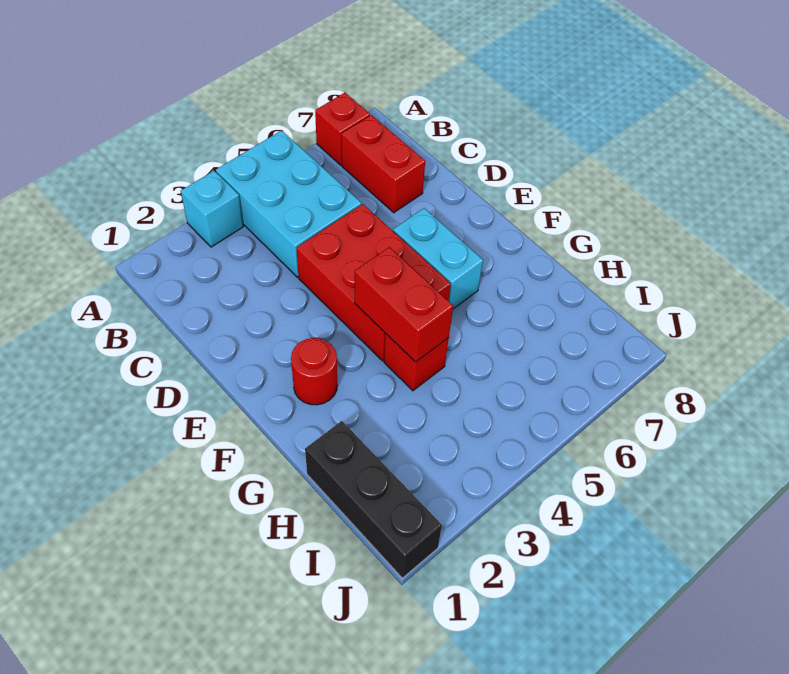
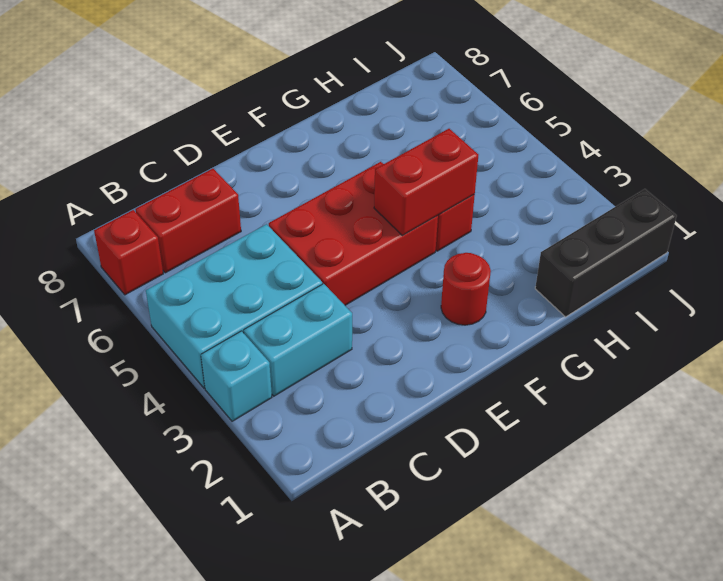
cyan 1x2 brick [393,208,483,309] -> cyan 1x2 brick moved to [244,284,352,396]

